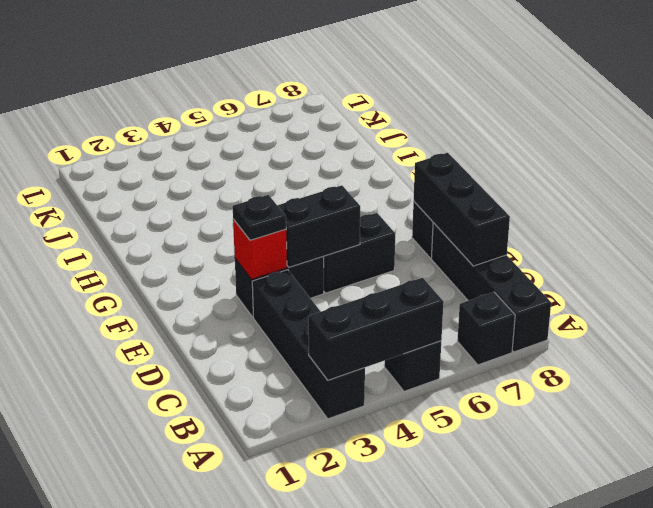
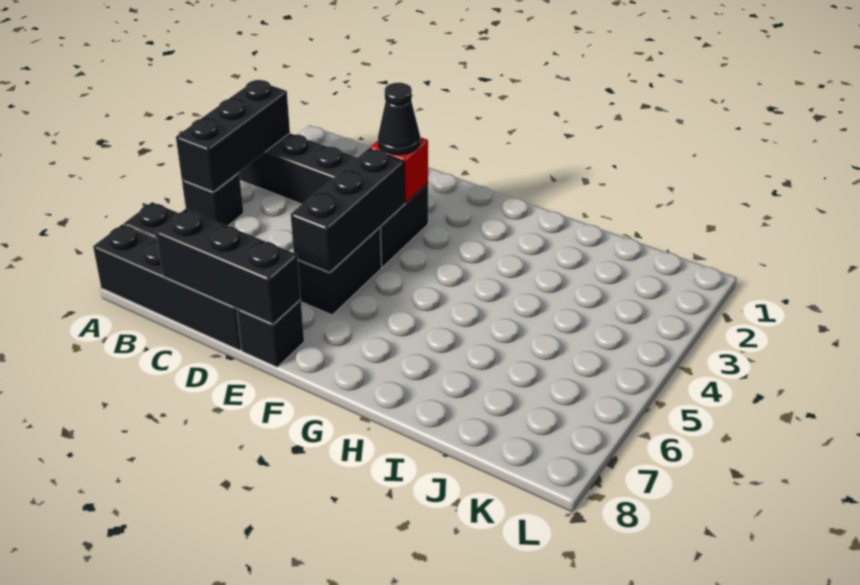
black 1x1 plate [233,195,286,240] -> black 1x1 cone [378,83,420,155]
black 1x2 brick [277,185,360,267] -> black 1x3 brick [291,148,405,272]

